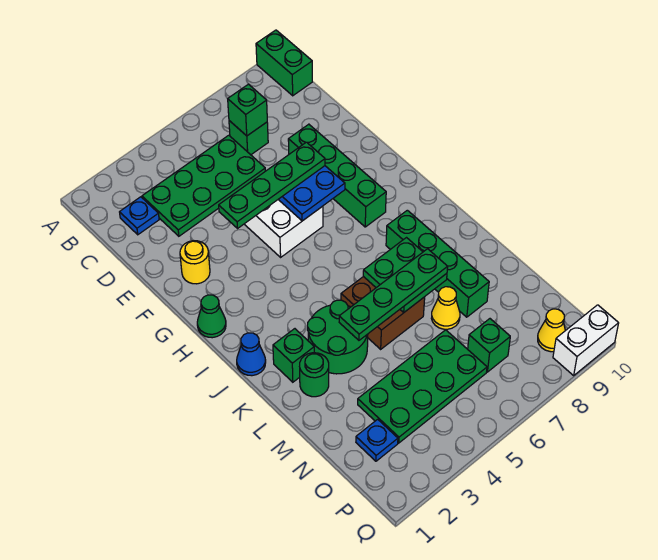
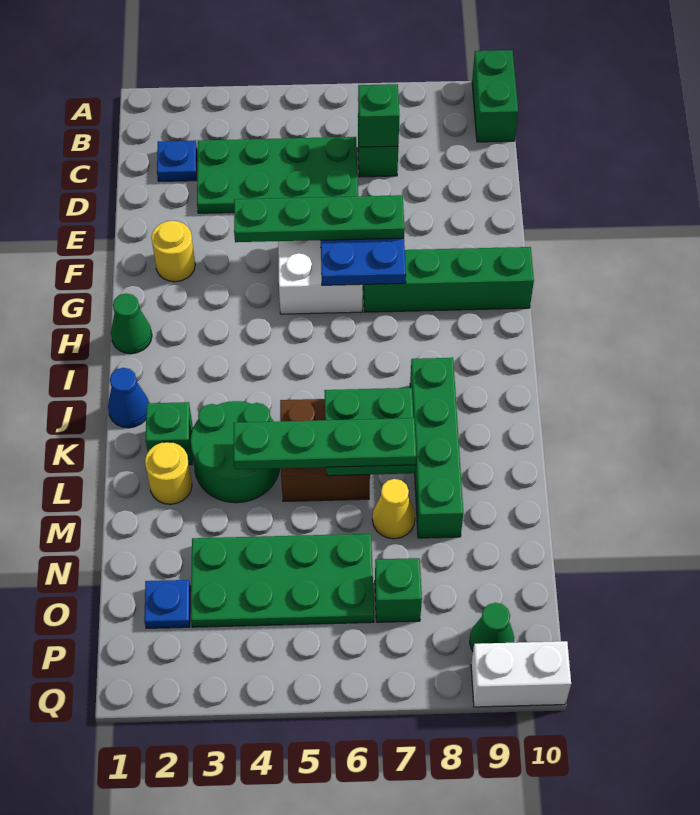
green 1x4 brick [288,124,386,227] -> green 1x4 brick turned to [363,247,534,312]
green 1x1 round brick [300,353,329,397] -> yellow 1x1 round brick [145,442,192,504]
yellow 1x1 cone [538,309,565,352] -> green 1x1 cone [470,603,514,651]

